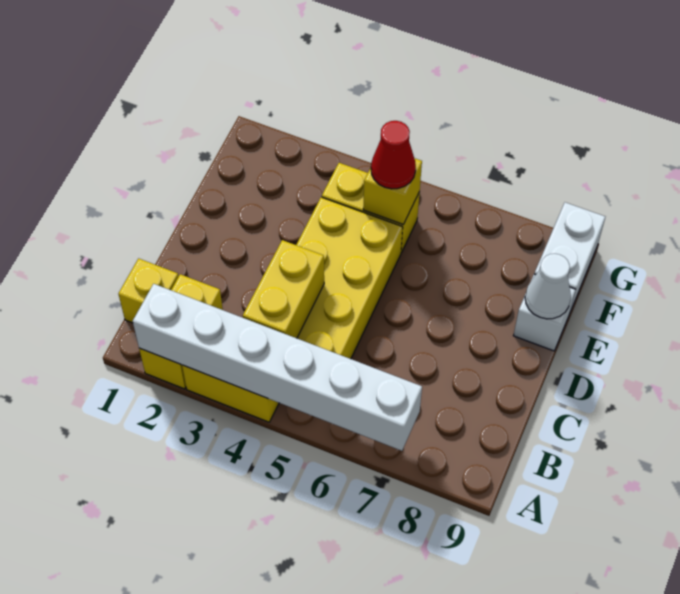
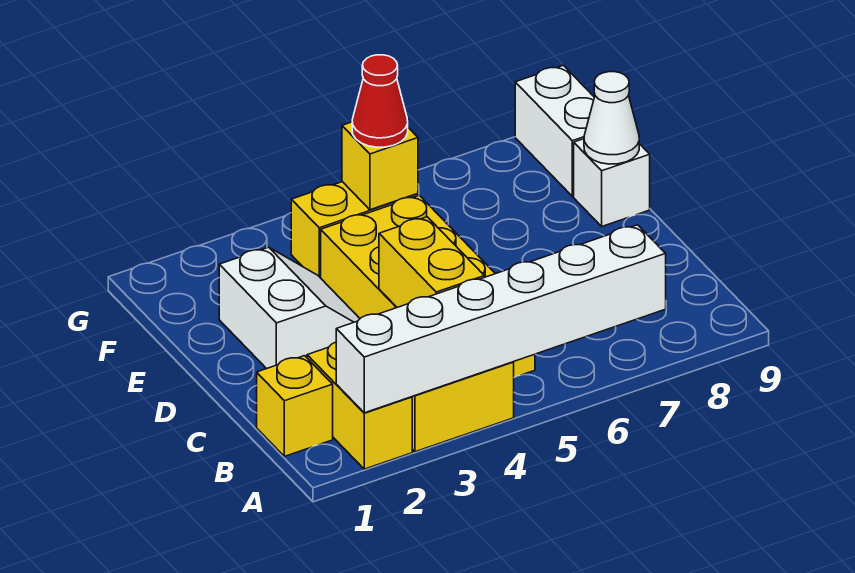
none -> white 2x2 slope [219,247,360,369]

